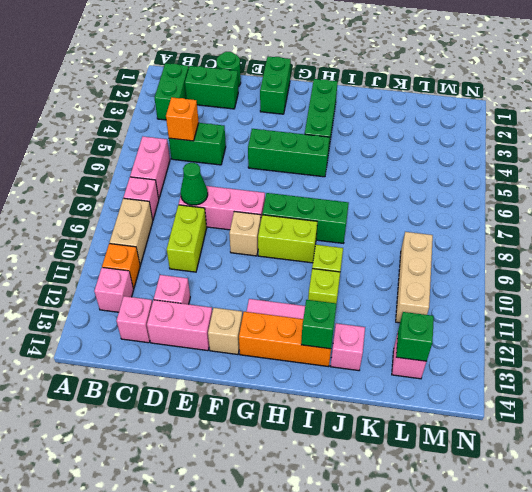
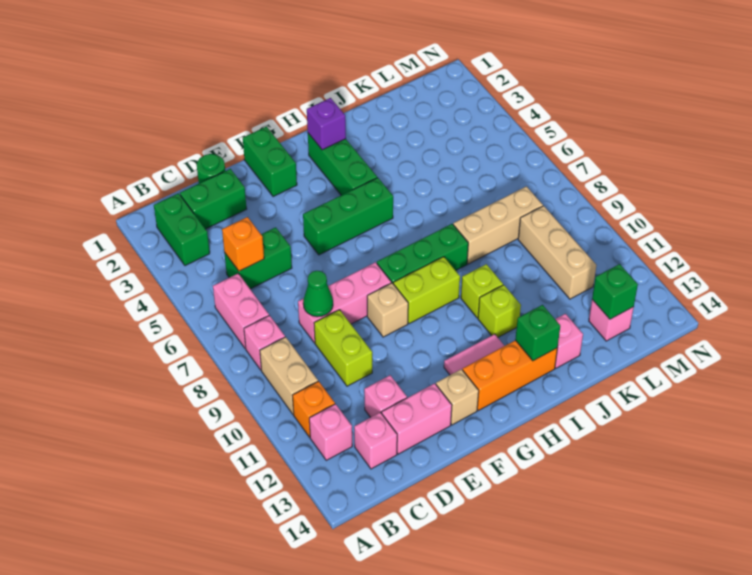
none -> purple 1x1 brick [307,98,346,150]
none -> tan 1x3 brick [453,186,543,264]

